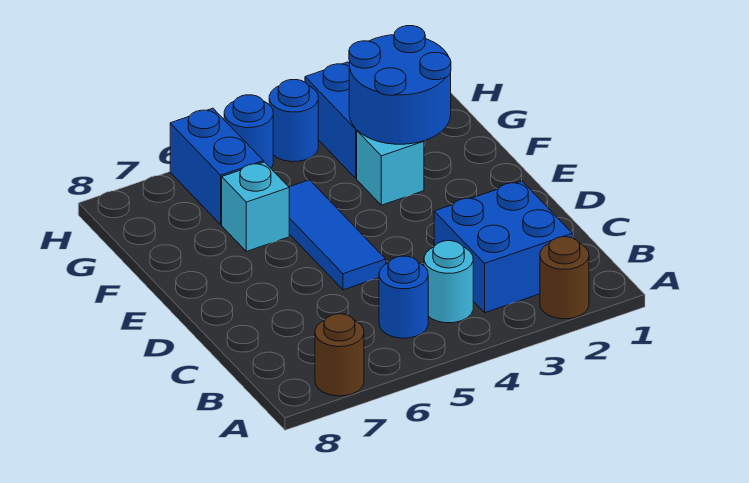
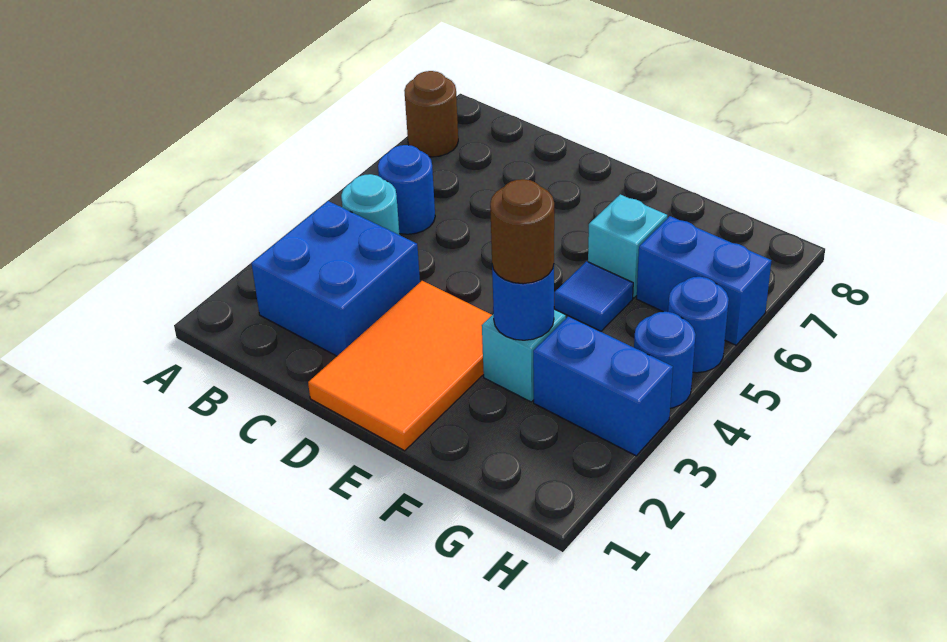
brown 1x1 round brick [540,237,589,319] -> brown 1x1 round brick moved to [490,179,554,284]
none -> orange 2x3 tile [308,281,492,451]
blue 1x3 tile [289,180,386,290] -> blue 1x1 tile [554,261,633,331]
blue 2x2 round brick [349,26,451,144] -> blue 1x1 round brick [492,265,554,340]

